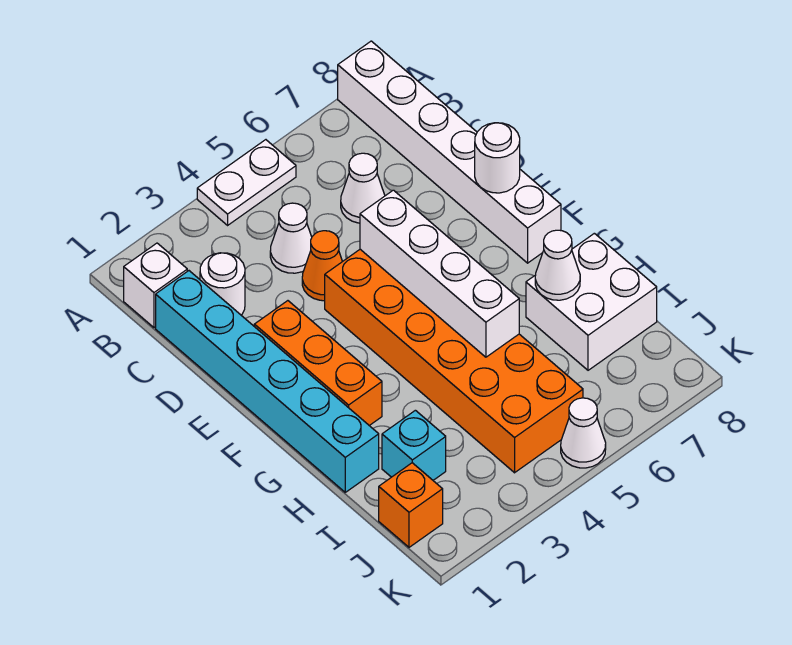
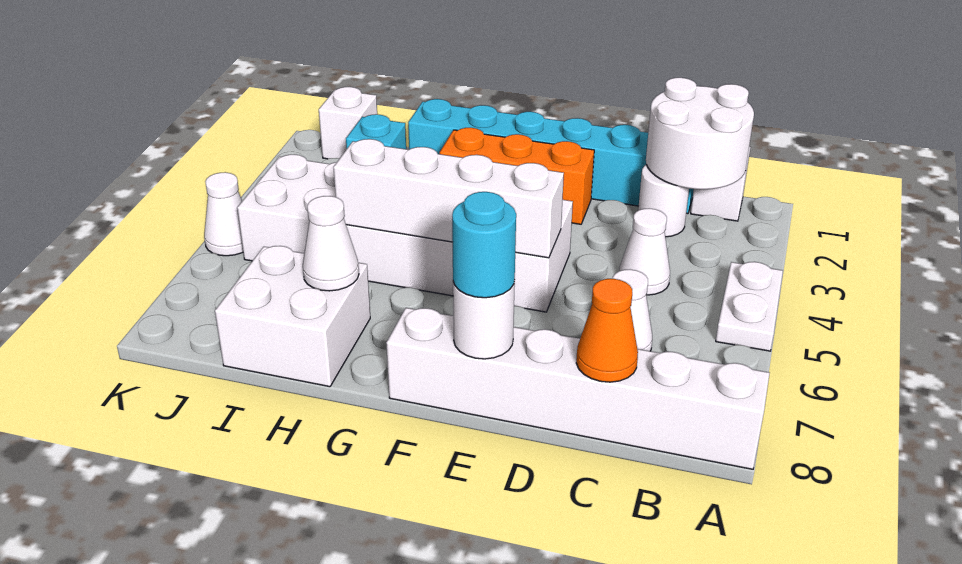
none -> white 2x2 round brick [646,78,754,189]
orange 1x1 cone [302,231,342,301] -> orange 1x1 cone moved to [576,279,638,382]
orange 2x6 brick [325,249,583,473] -> white 2x6 brick [237,155,573,312]
none -> cyan 1x1 round brick [452,192,516,298]
orange 1x1 brick [379,463,443,547] -> white 1x1 brick [319,87,377,159]

